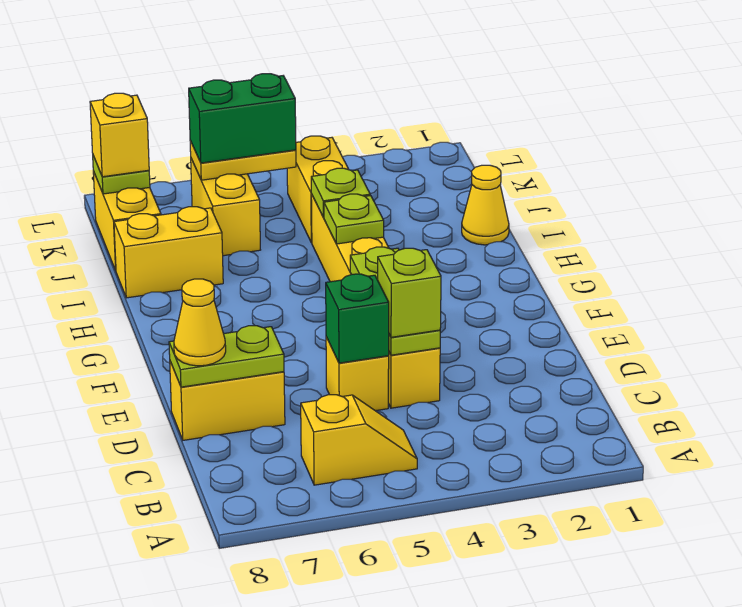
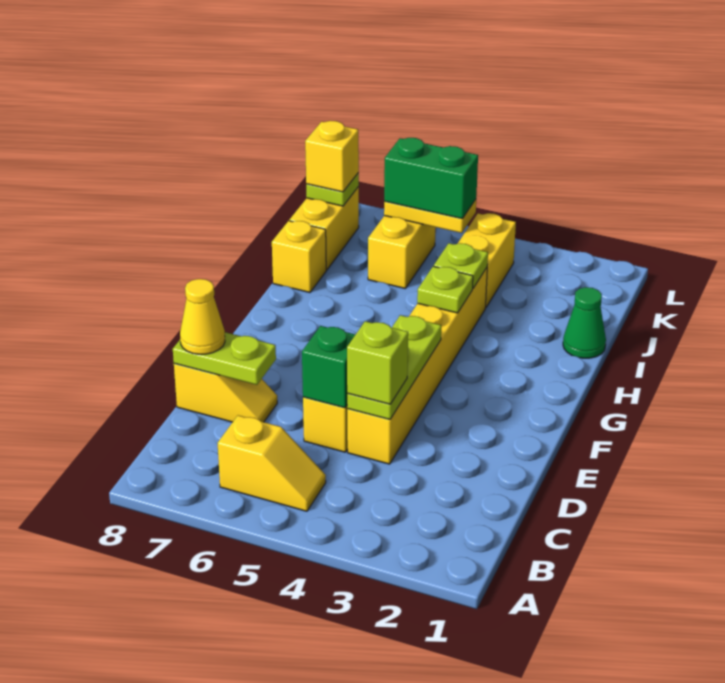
yellow 1x2 brick [170,362,285,440] -> yellow 1x2 slope [174,363,277,422]
yellow 1x1 cone [462,165,509,245] -> green 1x1 cone [563,287,606,358]
yellow 1x2 brick [114,207,223,298] -> yellow 1x1 brick [272,221,326,293]

